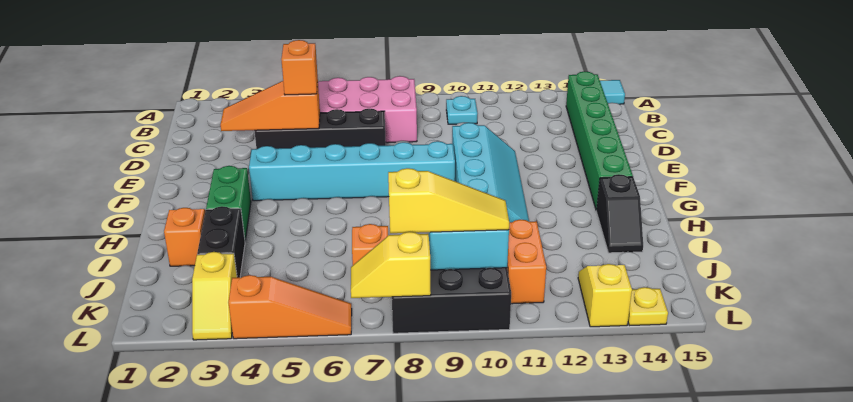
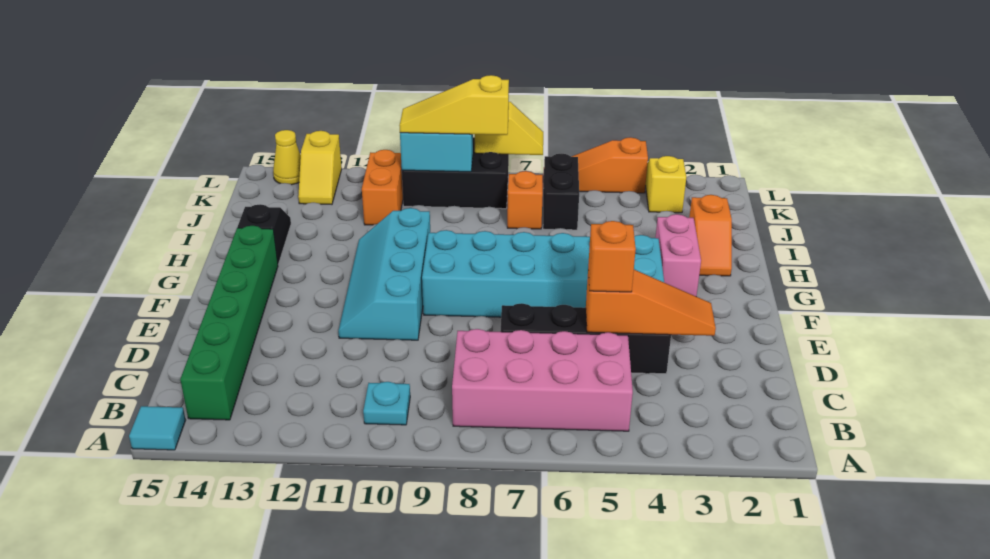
cyan 1x6 brick [249,141,455,201] -> cyan 2x6 brick [422,230,664,317]
green 1x2 brick [206,166,251,240] -> pink 1x2 brick [655,214,701,296]
black 1x2 brick [197,206,245,278] -> black 1x2 brick moved to [543,154,579,230]
yellow 1x1 plate [628,287,668,326] -> yellow 1x1 cone [273,130,301,185]

